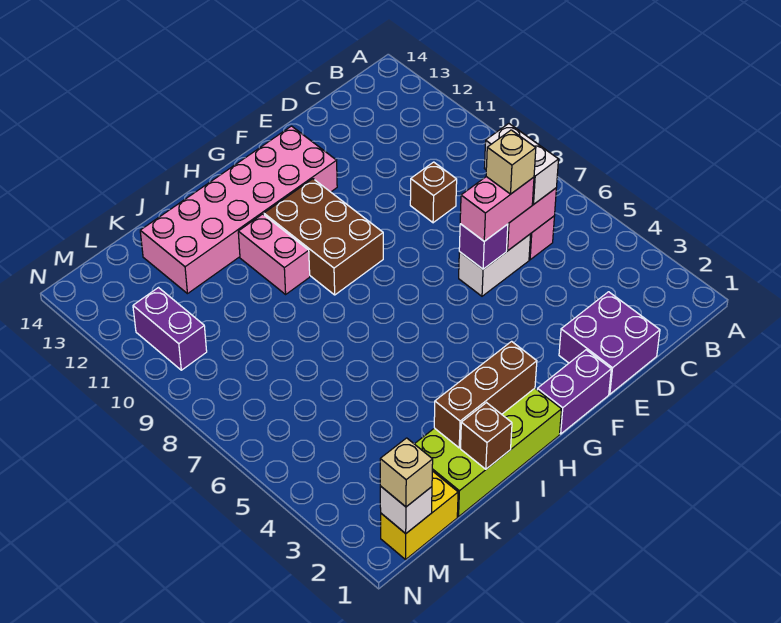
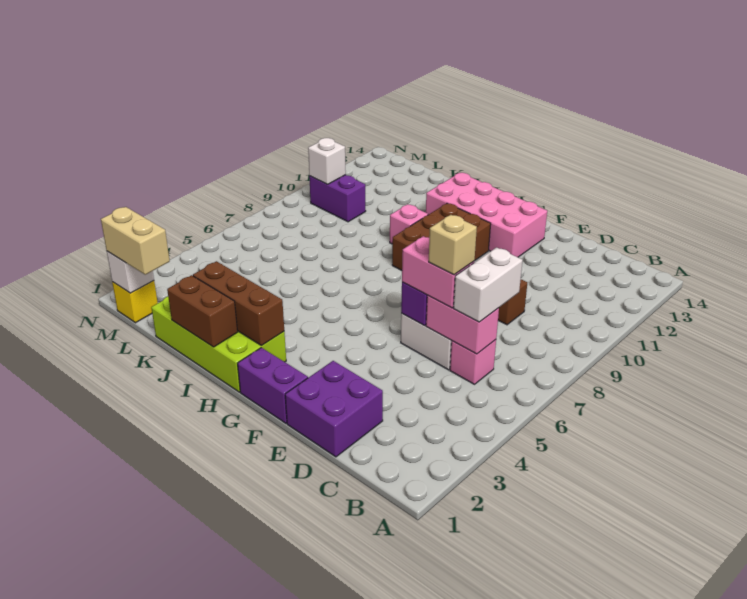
pink 2x6 brick [140,126,337,294] -> pink 2x4 brick [426,173,547,257]
pink 1x2 brick [238,214,310,294] -> pink 1x1 brick [390,204,428,244]
brown 1x1 brick [461,403,512,469] -> brown 1x2 brick [167,275,238,347]
yellow 1x2 brick [381,472,458,559] -> yellow 1x1 brick [112,281,158,323]
tan 1x1 brick [380,438,433,507] -> tan 1x2 brick [101,207,170,275]
purple 1x2 brick [133,288,207,370] -> purple 1x2 brick turned to [309,175,366,222]
none -> white 1x1 brick [308,138,346,184]

